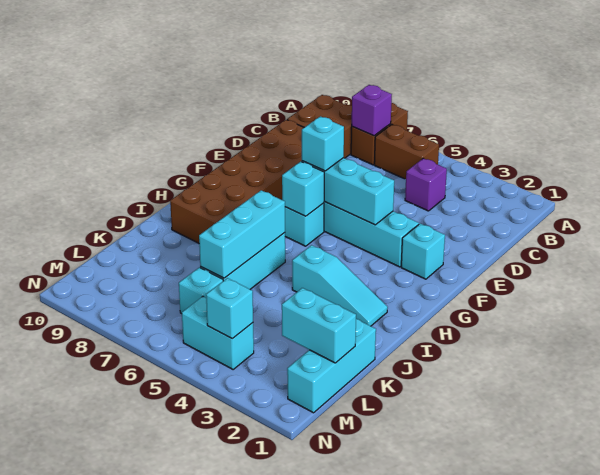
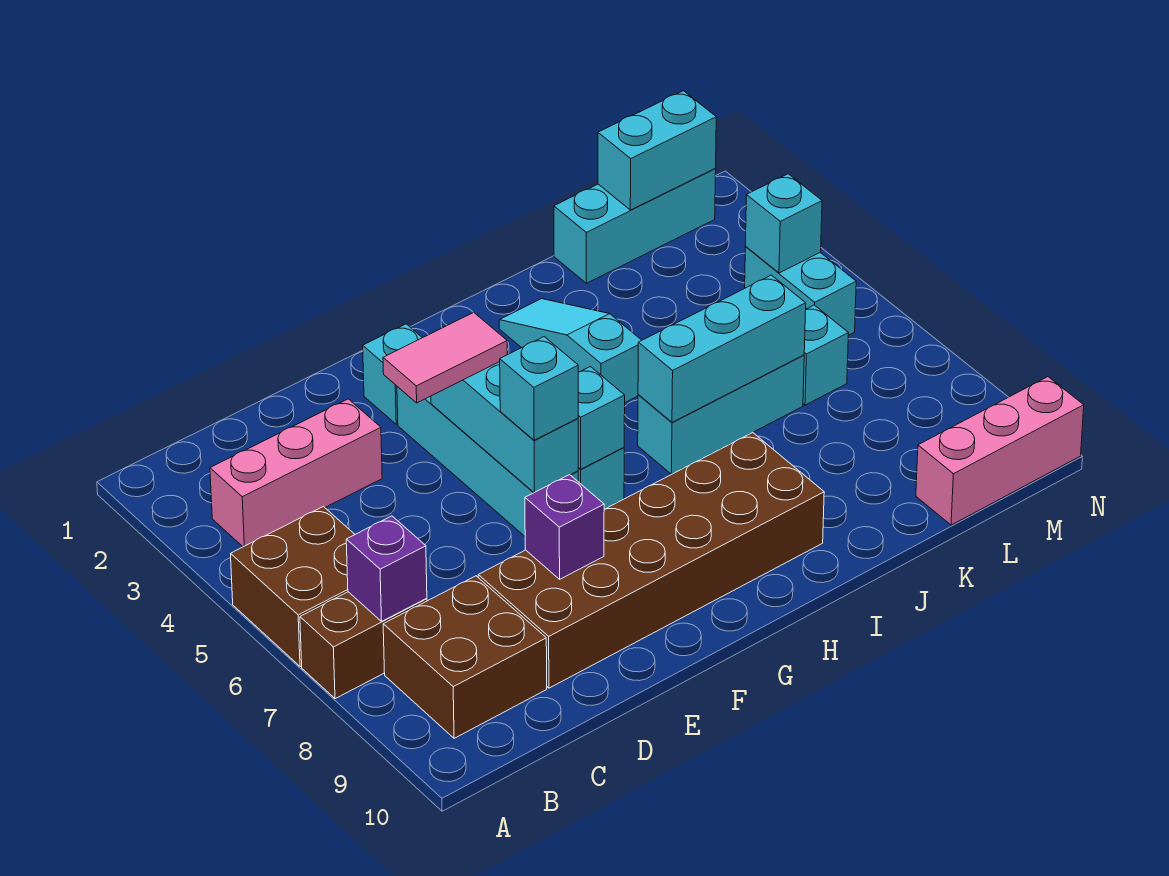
none -> pink 1x3 brick [210,399,382,547]
brown 1x2 brick [374,125,439,179] -> brown 2x2 brick [231,506,355,667]
purple 1x1 brick [405,158,447,211] -> purple 1x1 brick moved to [525,475,604,579]
none -> pink 1x2 tile [383,313,507,403]
cyan 1x2 brick [282,288,356,363] -> cyan 1x2 brick turned to [598,91,716,210]
none -> pink 1x3 brick [916,377,1084,525]

